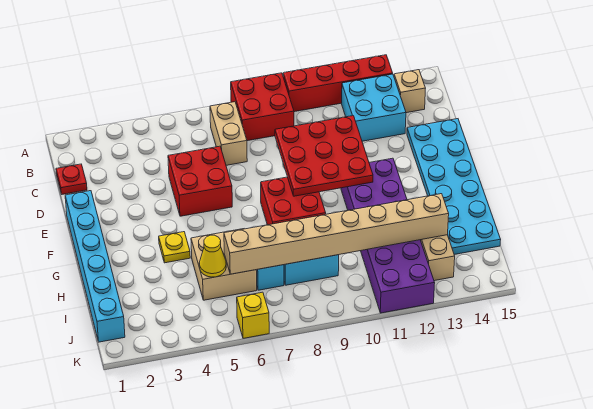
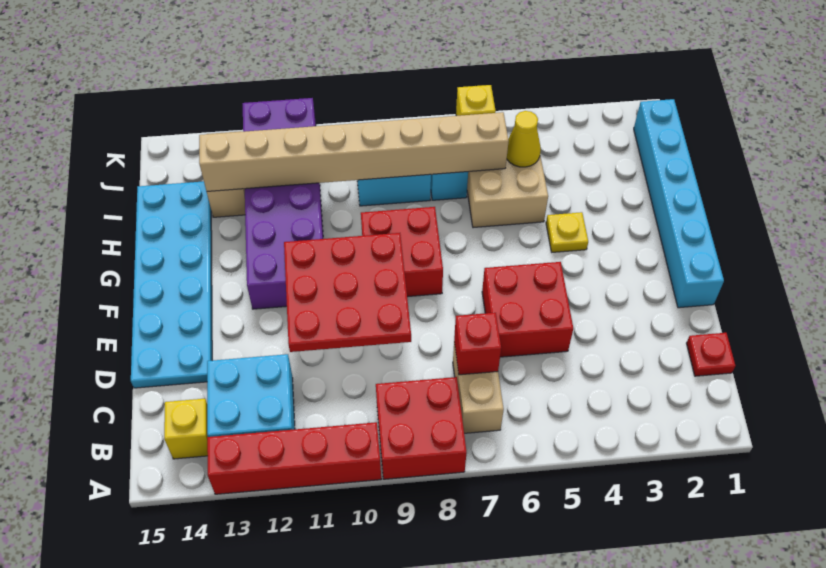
tan 1x1 brick [394,70,426,113] -> yellow 1x1 brick [164,399,208,459]
none -> red 1x1 brick [454,313,501,375]

